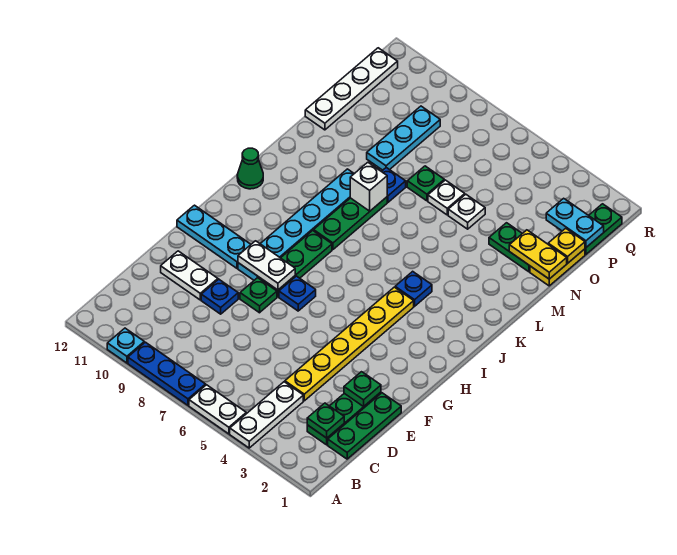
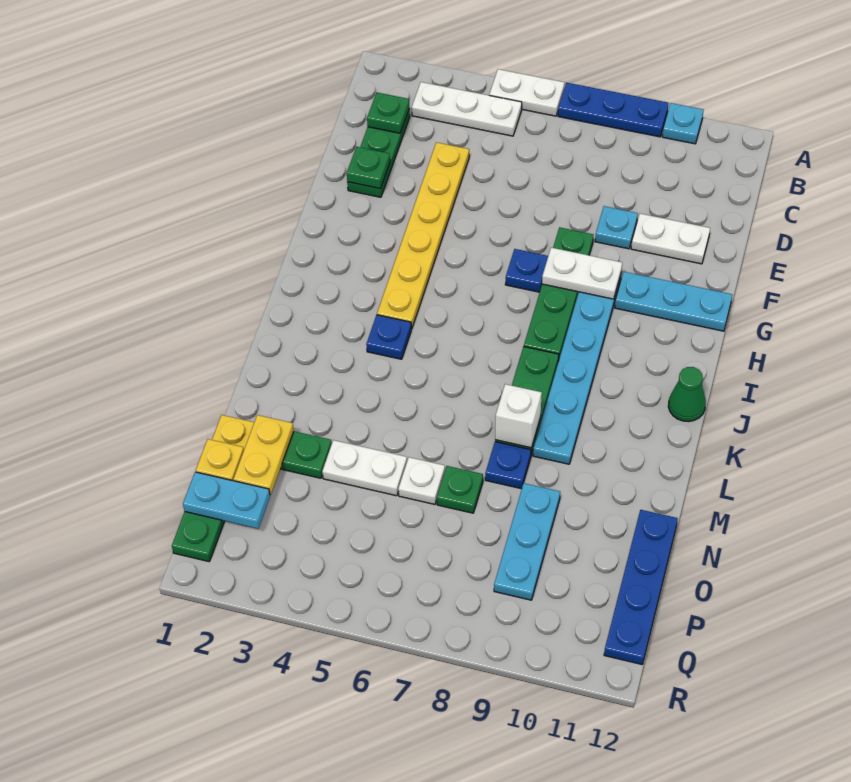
white 1x3 plate [230,382,303,448] -> white 1x3 plate turned to [412,82,522,136]
green 1x3 plate [328,393,401,459] -> none
blue 1x1 plate [201,279,238,314] -> cyan 1x1 plate [595,206,638,249]
yellow 1x2 plate [509,230,567,279] -> yellow 1x2 plate turned to [233,415,294,495]
white 1x1 plate [448,194,485,229] -> white 1x2 plate [322,440,407,496]
white 1x4 plate [305,48,398,130] -> blue 1x4 plate [604,510,678,664]

